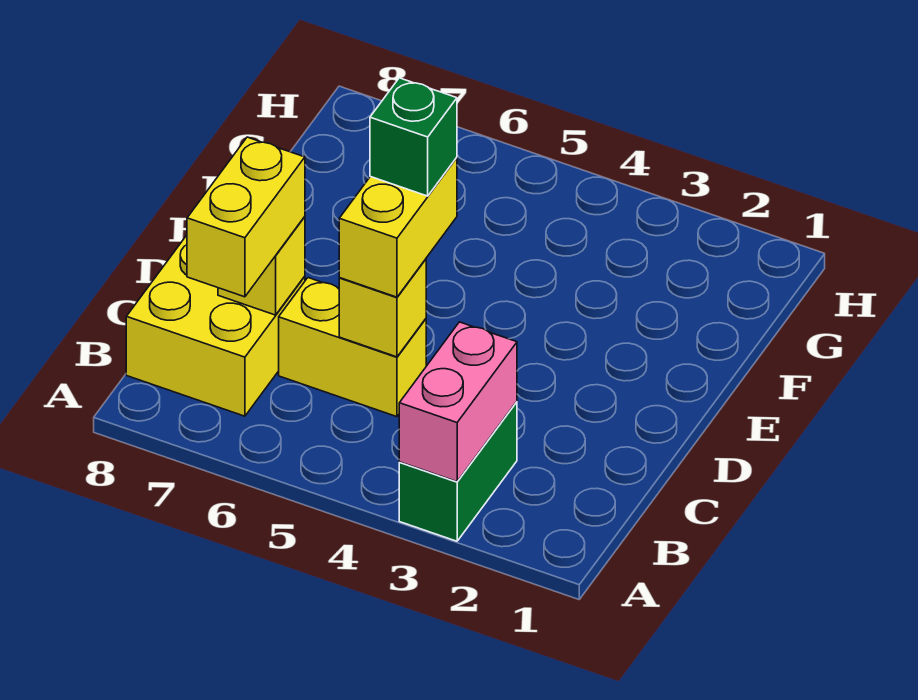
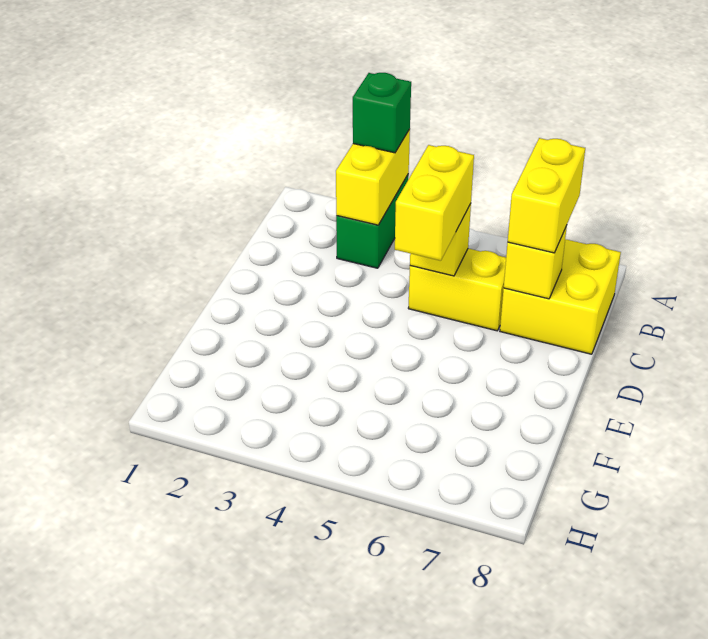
pink 1x2 brick [399,322,517,482] -> yellow 1x2 brick [336,129,410,225]
green 1x1 brick [370,78,457,196] -> green 1x1 brick moved to [353,73,411,153]

